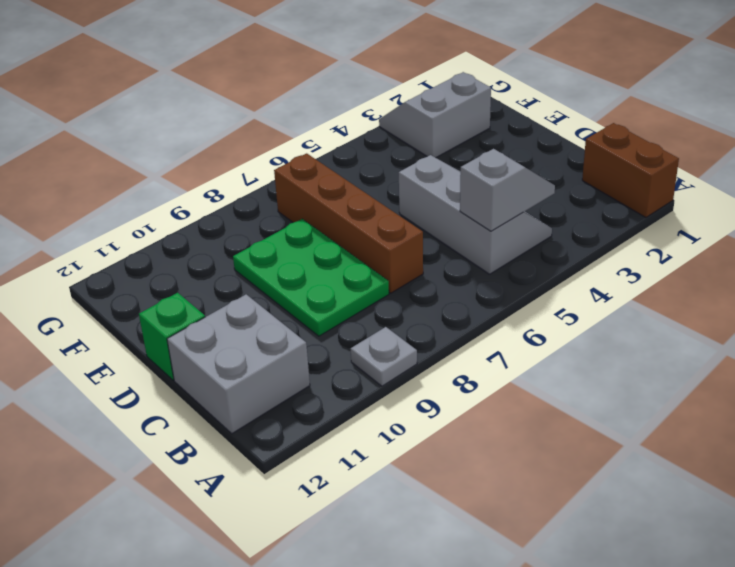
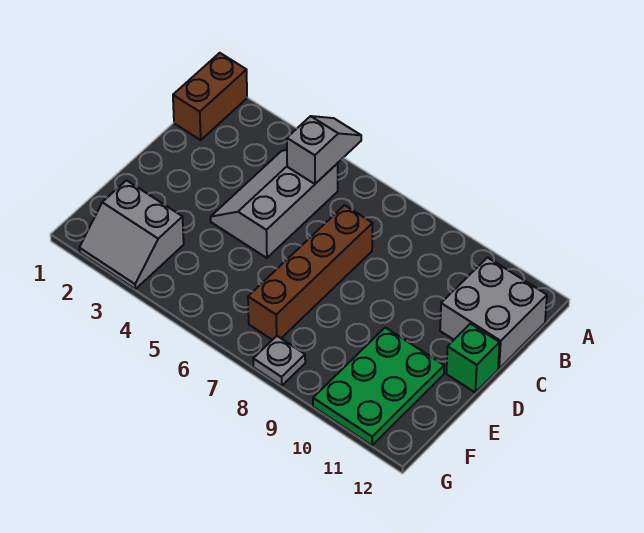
grey 1x1 plate [351,327,417,386] -> grey 1x1 plate moved to [253,336,305,386]
grey 1x2 slope [460,149,555,231] -> grey 1x2 slope turned to [287,116,361,184]
green 2x3 plate [233,219,389,336] -> green 2x3 plate moved to [313,327,444,445]

